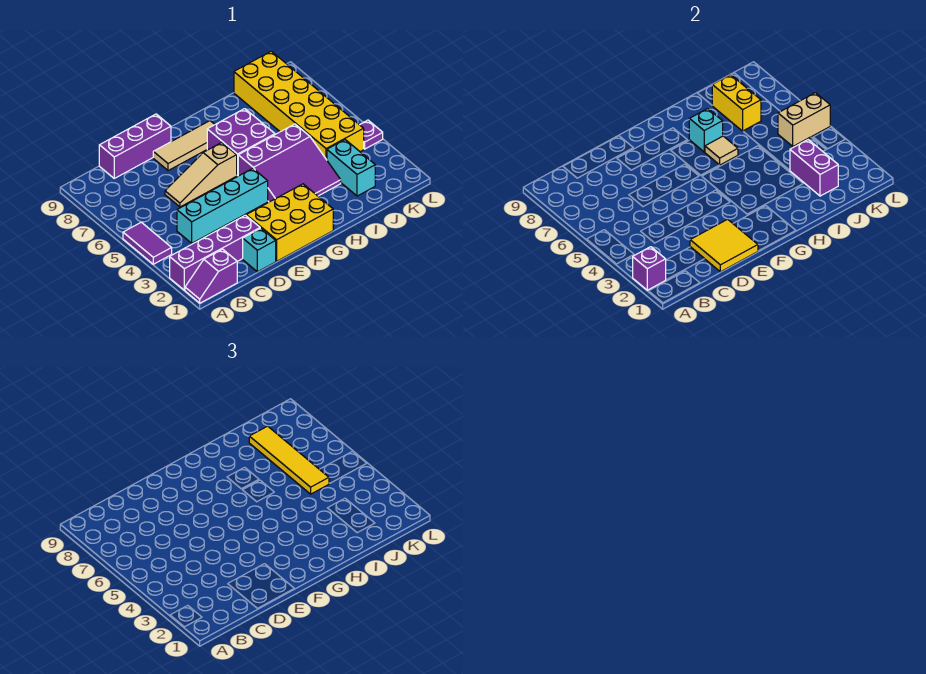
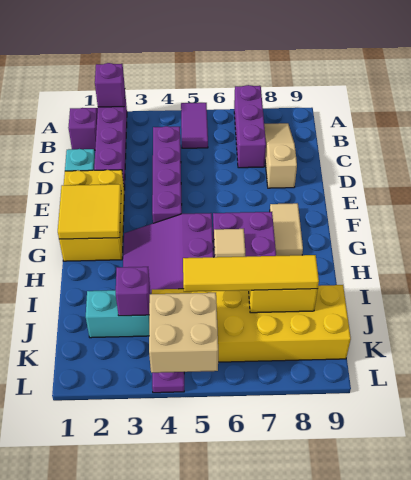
purple 1x2 tile [123,222,172,264] -> purple 1x2 tile turned to [181,103,208,148]
cyan 1x4 brick [177,168,268,243] -> purple 1x4 brick [152,126,182,223]
purple 1x3 brick [99,114,171,178] -> purple 1x3 brick moved to [234,85,266,168]
yellow 2x2 tile [690,219,758,272] -> yellow 2x2 tile moved to [58,184,121,239]
tan 1x3 slope [165,143,237,207] -> tan 1x3 slope moved to [264,123,297,188]
tan 1x3 tile [153,121,215,171] -> tan 1x2 tile [270,203,303,256]
cyan 1x1 brick [689,109,723,152] -> none
purple 1x2 brick [790,140,838,196] -> purple 1x1 brick [116,267,150,316]
tan 1x2 brick [778,93,830,146] -> tan 2x2 brick [149,293,218,373]

